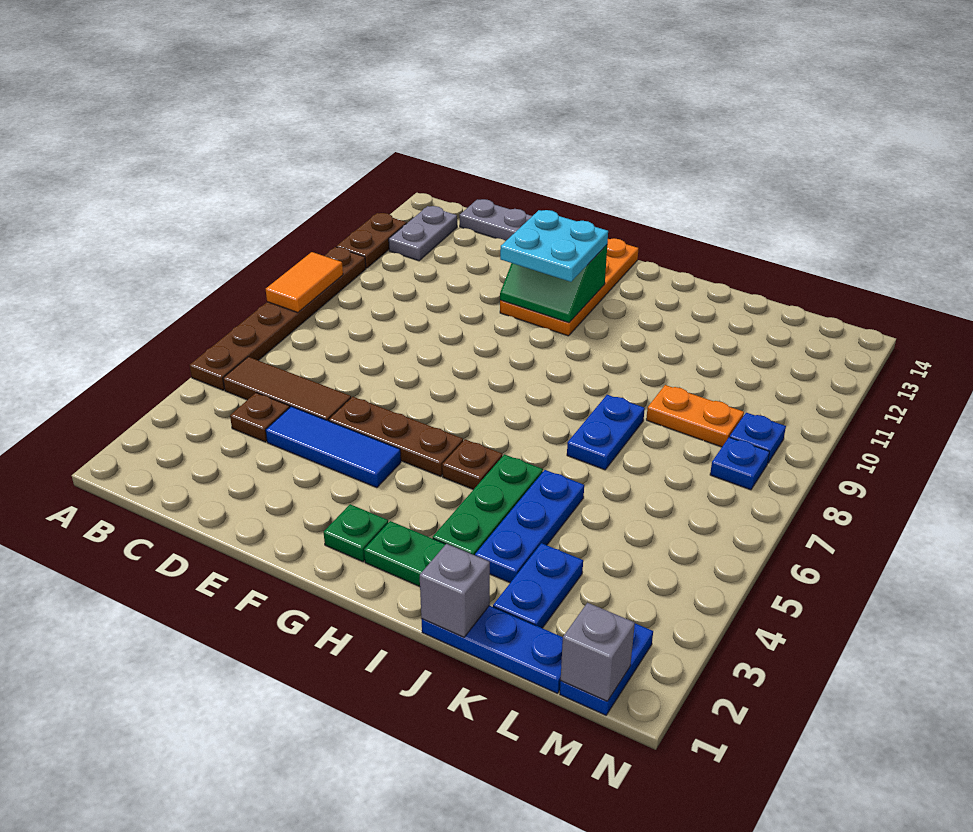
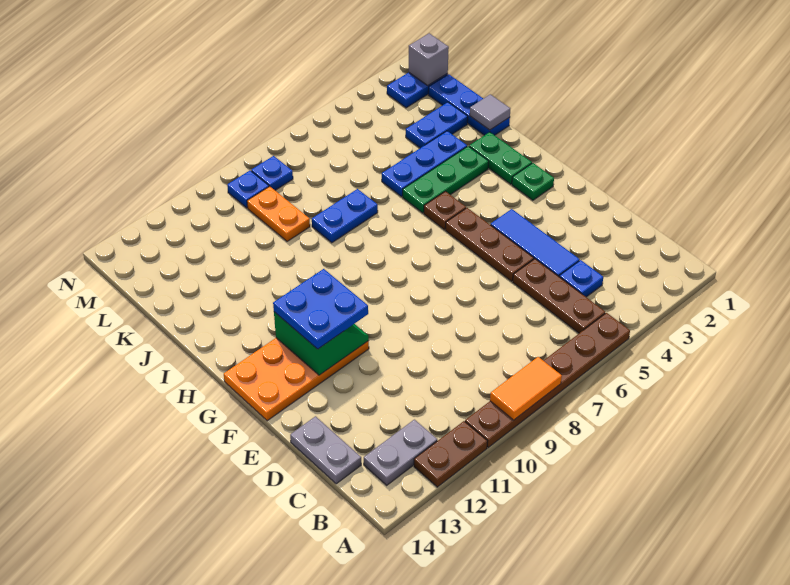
brown 1x3 tile [223,357,351,421] -> brown 1x3 plate [513,259,605,333]
brown 1x1 plate [230,393,290,442] -> blue 1x1 plate [559,260,603,297]
cyan 2x2 plate [500,210,608,282] -> blue 2x2 plate [273,269,368,349]
grey 1x1 brick [420,544,490,637] -> grey 1x1 tile [470,94,510,130]

